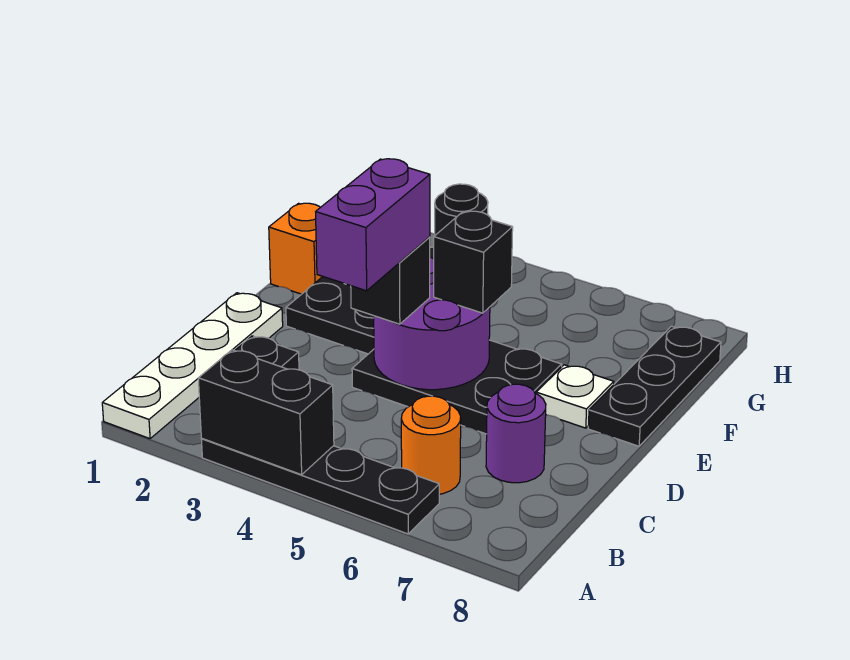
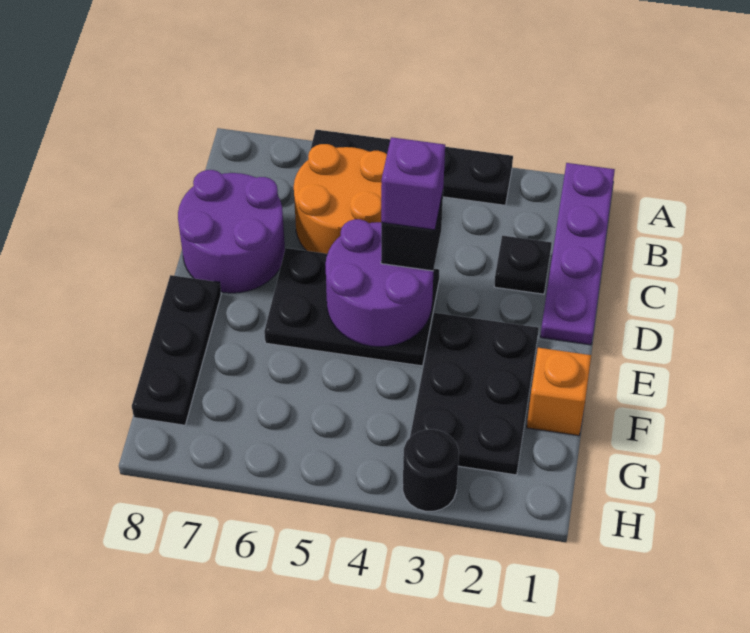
white 1x4 plate [102,293,283,439] -> purple 1x4 plate [540,163,615,345]
black 1x2 brick [198,350,334,475] -> none
orange 1x1 round brick [401,396,461,494] -> orange 2x2 round brick [294,144,387,254]
purple 1x2 brick [316,159,430,291] -> purple 1x1 brick [381,137,445,230]
purple 1x1 round brick [486,384,546,483] -> purple 2x2 round brick [178,170,285,293]
black 1x1 brick [434,211,513,313] -> none
white 1x1 plate [536,365,614,428] -> none

